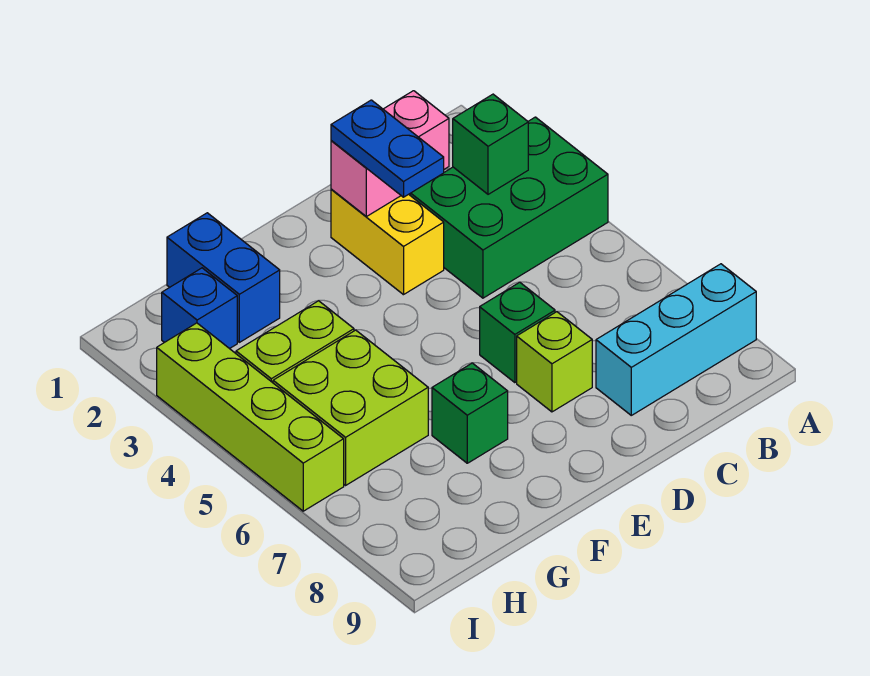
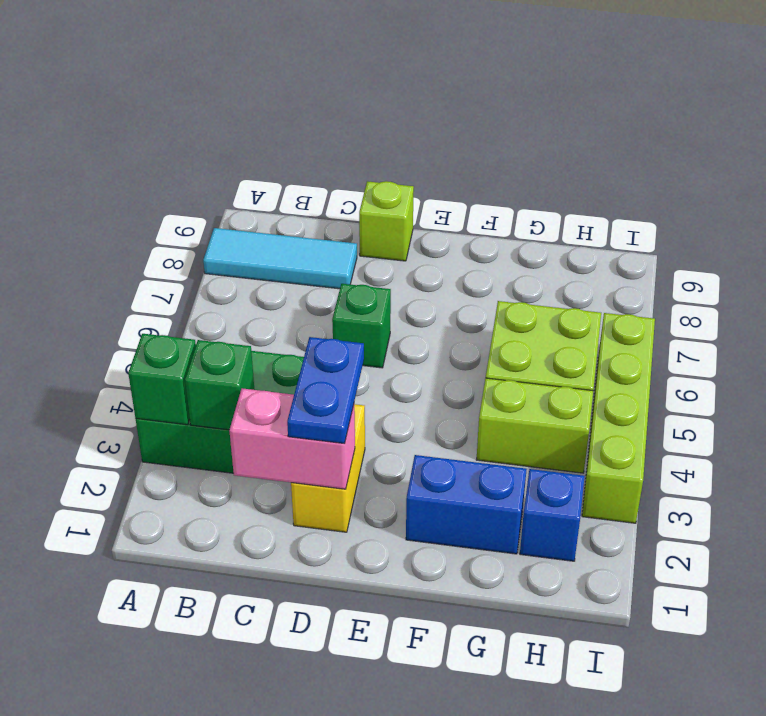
cyan 1x3 brick [596,264,756,415] -> cyan 1x3 tile [203,228,357,289]
lime 1x1 brick [517,312,592,412] -> lime 1x1 brick moved to [359,181,414,261]
green 1x1 brick [432,363,508,463] -> green 1x1 brick moved to [128,334,196,425]
blue 1x2 brick [167,213,280,342] -> blue 1x2 brick turned to [406,455,527,554]

